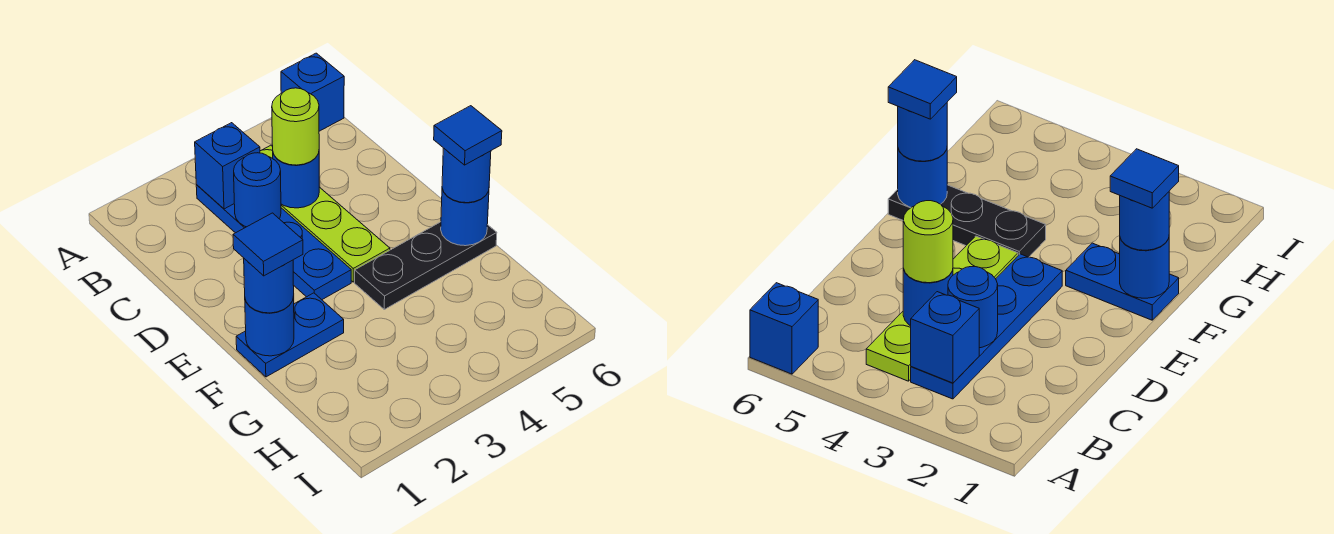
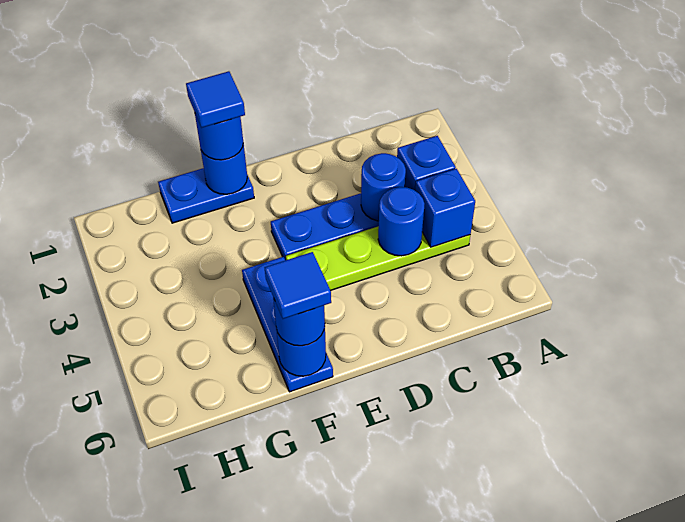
blue 1x1 brick [281,53,344,131] -> blue 1x1 brick moved to [415,169,475,247]
lime 1x1 round brick [272,88,319,165] -> none
blue 1x2 plate [236,293,344,377] -> blue 1x2 plate turned to [158,168,254,223]
black 1x3 plate [355,222,497,309] -> blue 1x3 plate [242,257,333,392]

